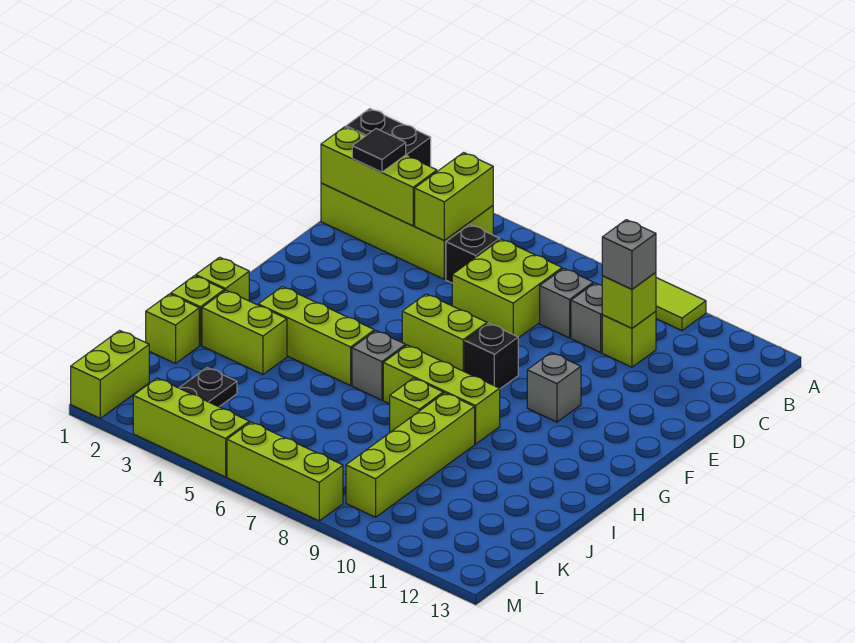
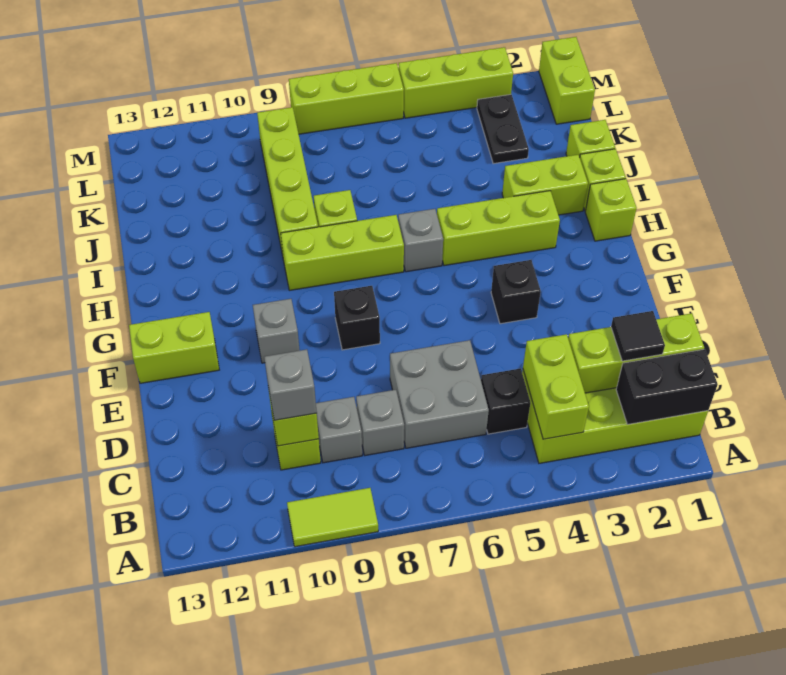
lime 2x2 brick [452,239,562,338] -> grey 2x2 brick [390,340,489,448]
none -> black 1x1 brick [491,260,541,324]
lime 1x2 brick [402,294,487,372] -> lime 1x2 brick moved to [129,312,219,383]

